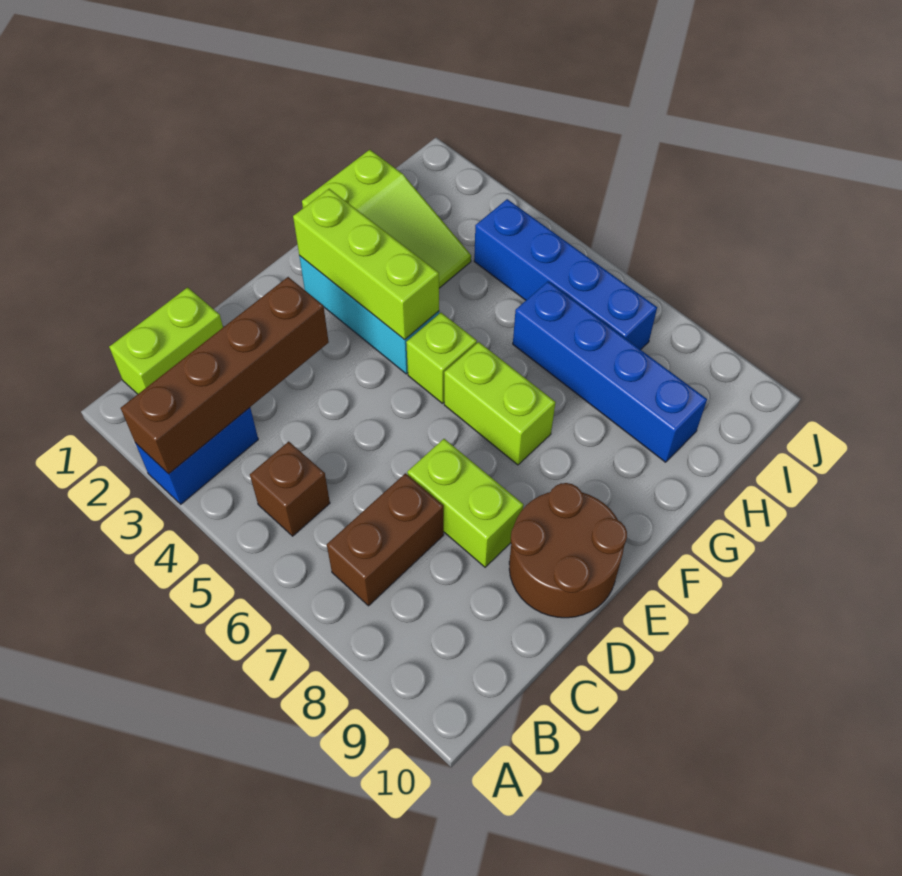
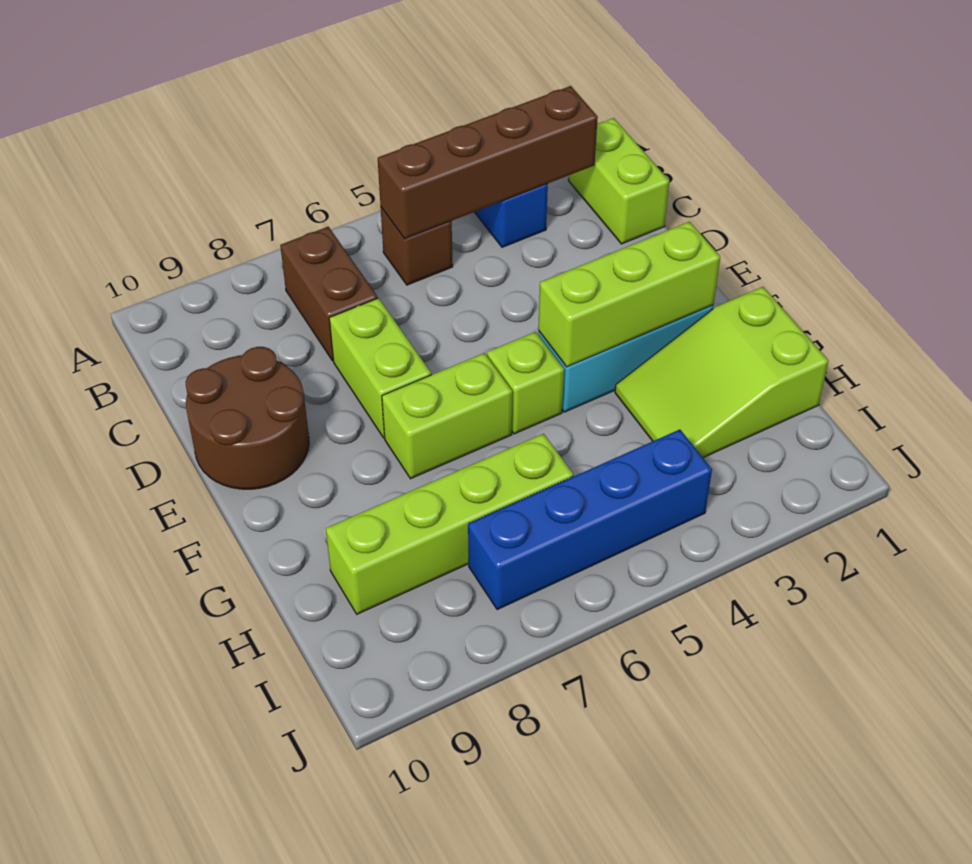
brown 1x4 brick [121,277,329,474] -> brown 1x4 brick turned to [378,86,598,239]
lime 1x2 brick [407,439,523,567] -> lime 1x2 brick turned to [329,298,431,438]
blue 1x4 brick [513,282,707,462] -> lime 1x4 brick [326,434,573,614]

